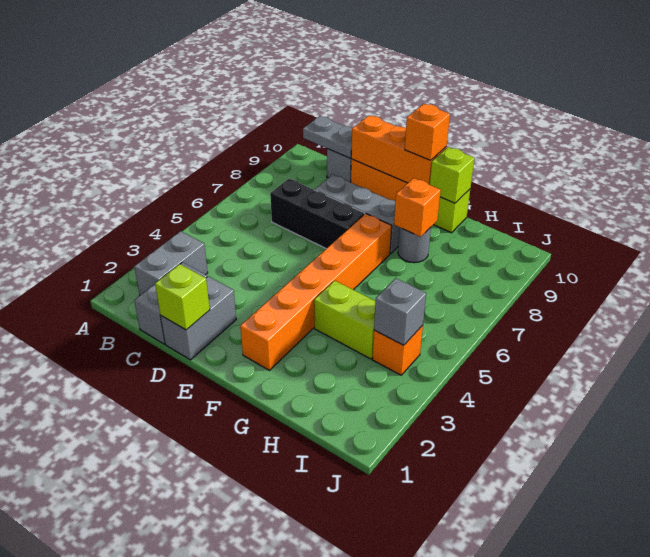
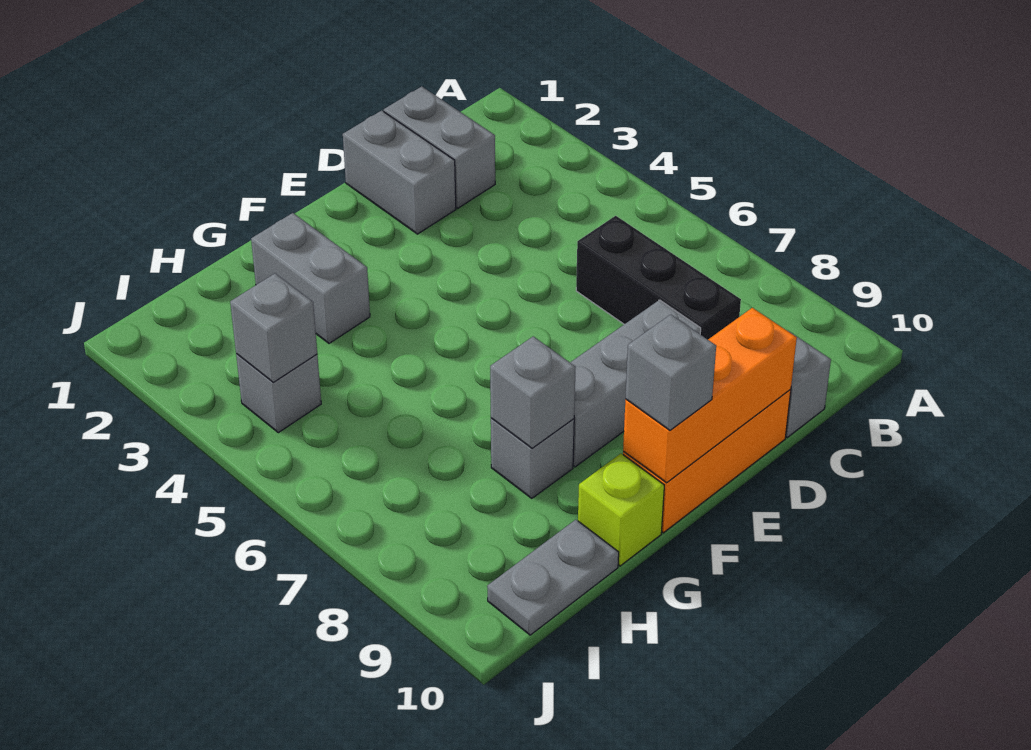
grey 1x2 brick [134,231,208,295] -> grey 1x2 brick moved to [251,213,370,343]
grey 1x2 plate [303,116,352,158] -> grey 1x2 plate moved to [487,520,619,635]
black 1x3 brick [270,179,365,249] -> black 1x3 brick turned to [576,216,741,339]
lime 1x1 brick [155,264,210,330] -> none
orange 1x6 brick [240,214,392,370] -> none
orange 1x1 brick [405,104,450,160] -> grey 1x1 brick [625,315,716,430]
lime 1x2 brick [314,281,375,359] -> none
grey 1x1 round brick [398,227,431,263] -> grey 1x1 brick [491,418,574,498]
orange 1x1 brick [394,178,441,237] -> grey 1x1 brick [490,336,576,448]
lime 1x1 brick [430,147,474,203] -> none
orange 1x1 brick [372,325,423,375] -> grey 1x1 brick [236,354,321,433]

